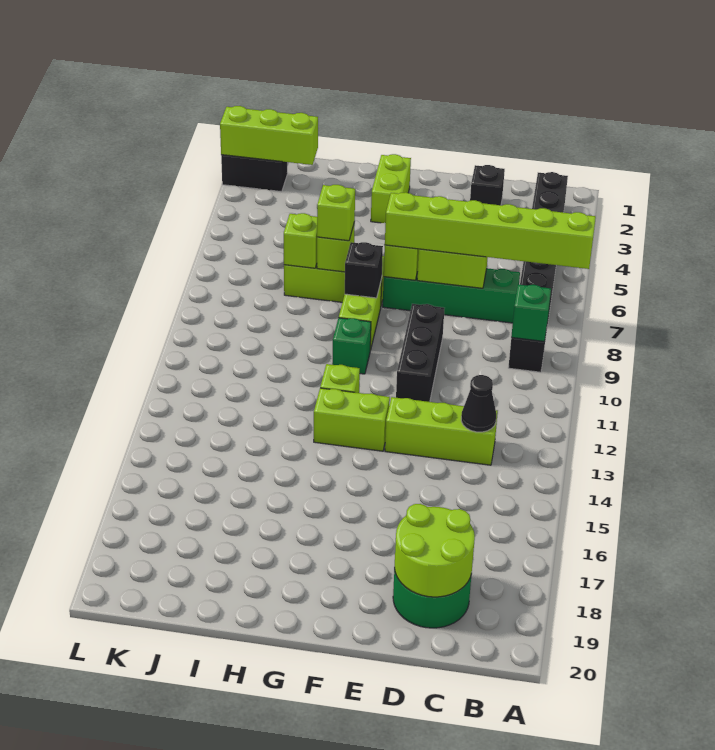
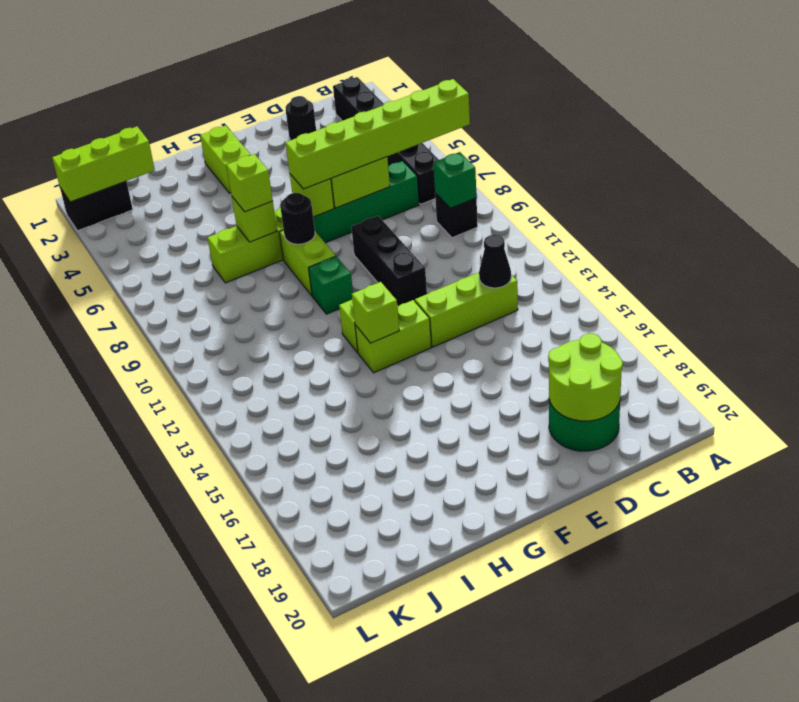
black 1x1 brick [470,165,505,205] -> black 1x1 round brick [286,97,316,140]
black 1x1 brick [345,242,383,298] -> black 1x1 round brick [280,193,315,244]
lime 1x1 brick [284,213,317,268] -> lime 1x1 brick moved to [352,282,399,343]

